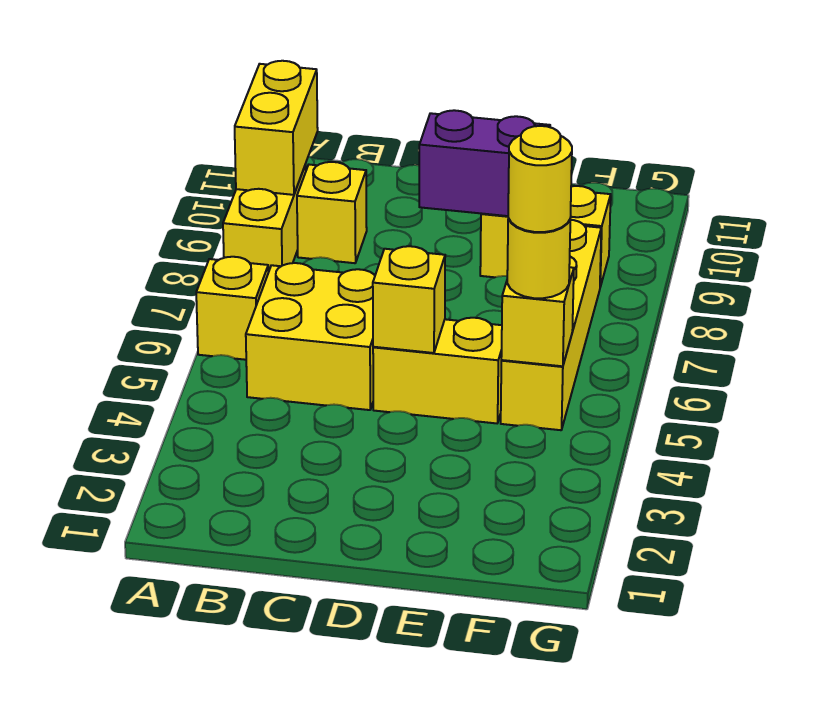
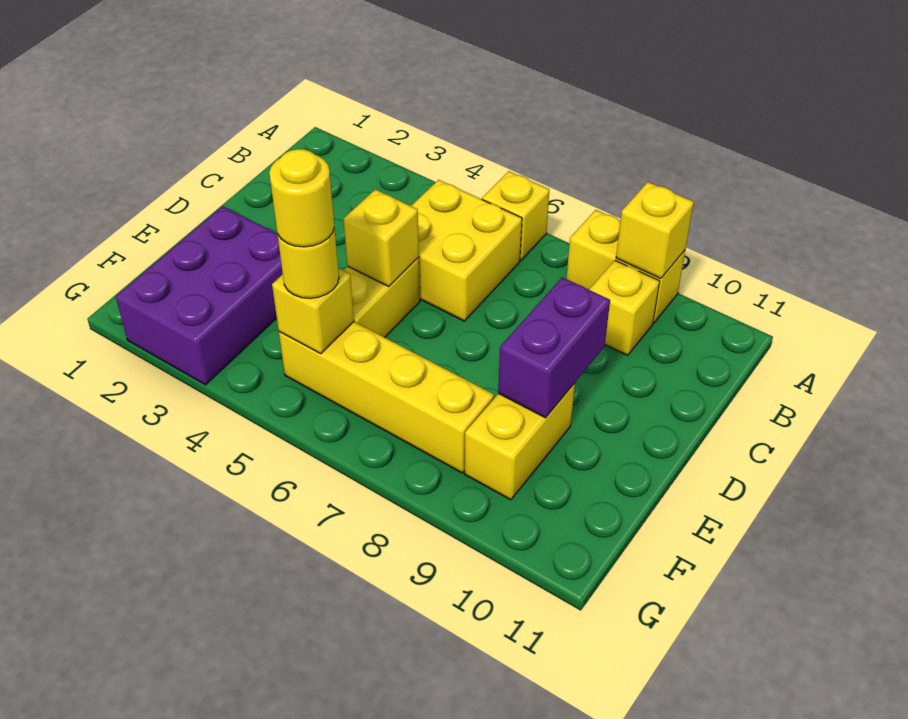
yellow 1x2 brick [235,61,318,195] -> yellow 1x1 brick [616,182,694,278]
none -> purple 2x3 brick [116,206,283,385]

